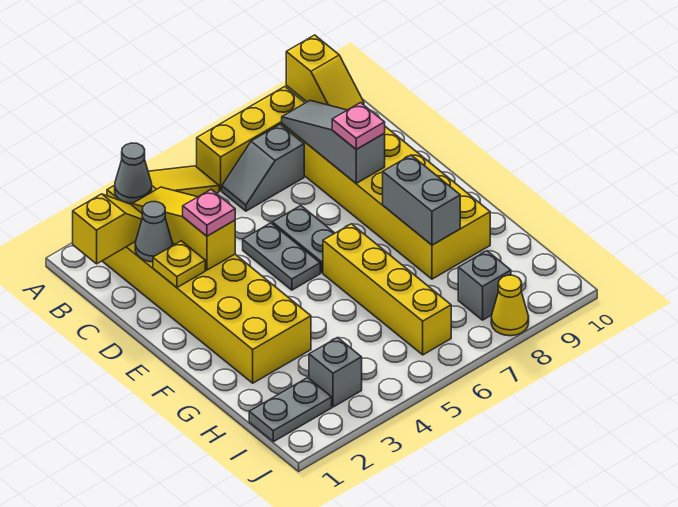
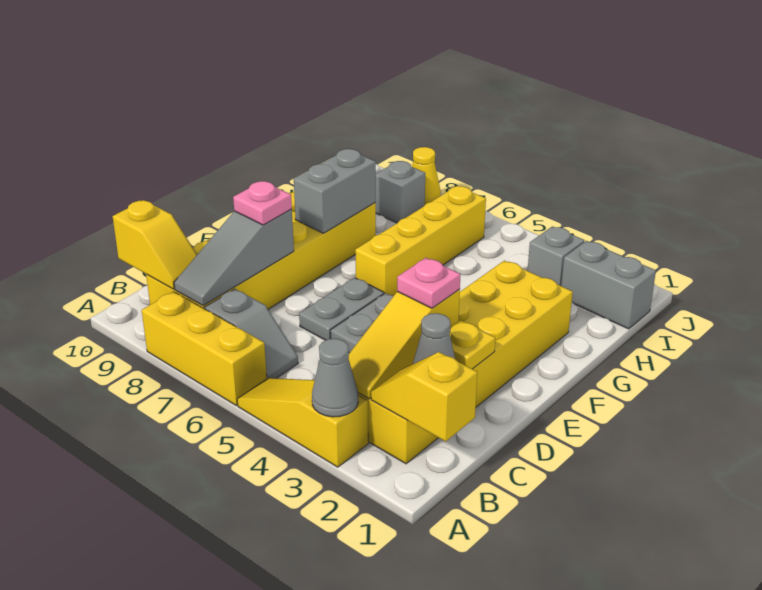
yellow 1x2 slope [286,35,364,110] -> yellow 1x2 slope turned to [113,200,197,289]
grey 1x2 plate [249,378,332,442] -> grey 1x2 brick [561,241,656,329]

